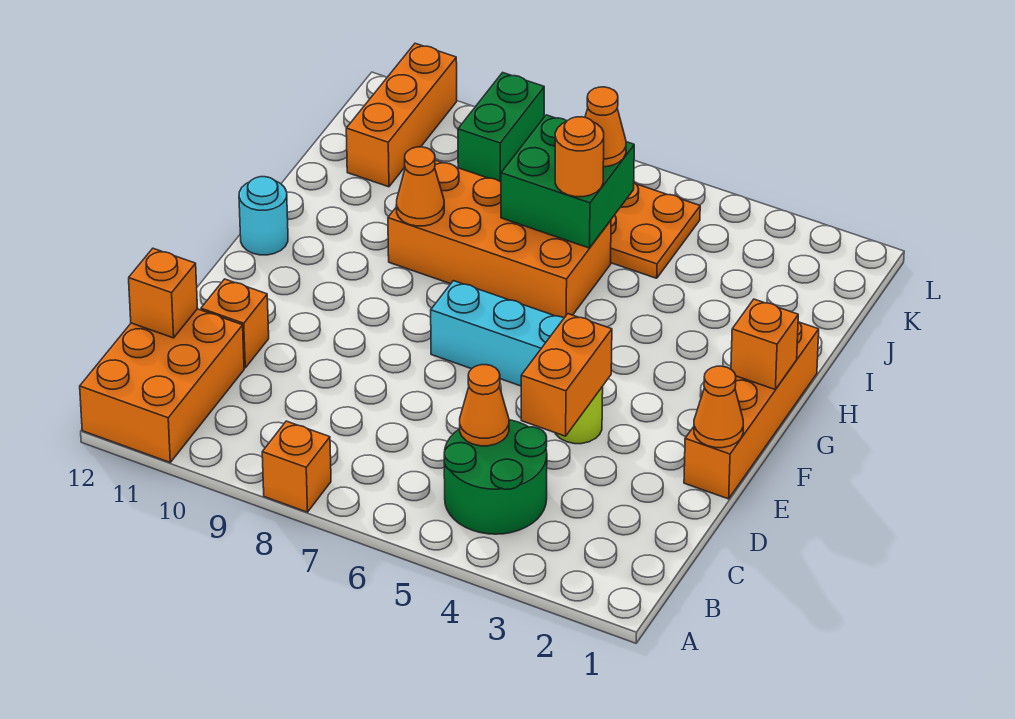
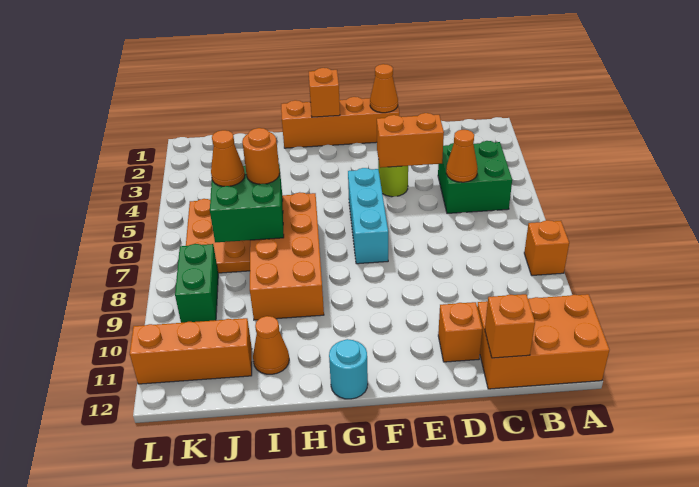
green 2x2 round brick [444,420,547,534] -> green 2x2 brick [438,141,512,213]
orange 1x1 cone [396,147,444,226] -> orange 1x1 cone moved to [253,316,289,374]
green 1x2 brick [458,73,544,182] -> green 1x2 brick turned to [175,244,218,323]

